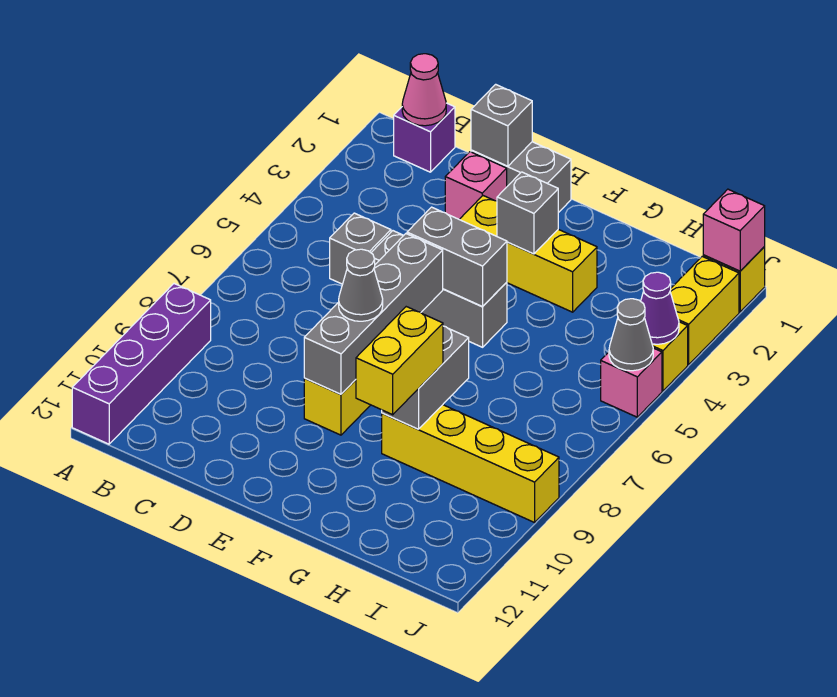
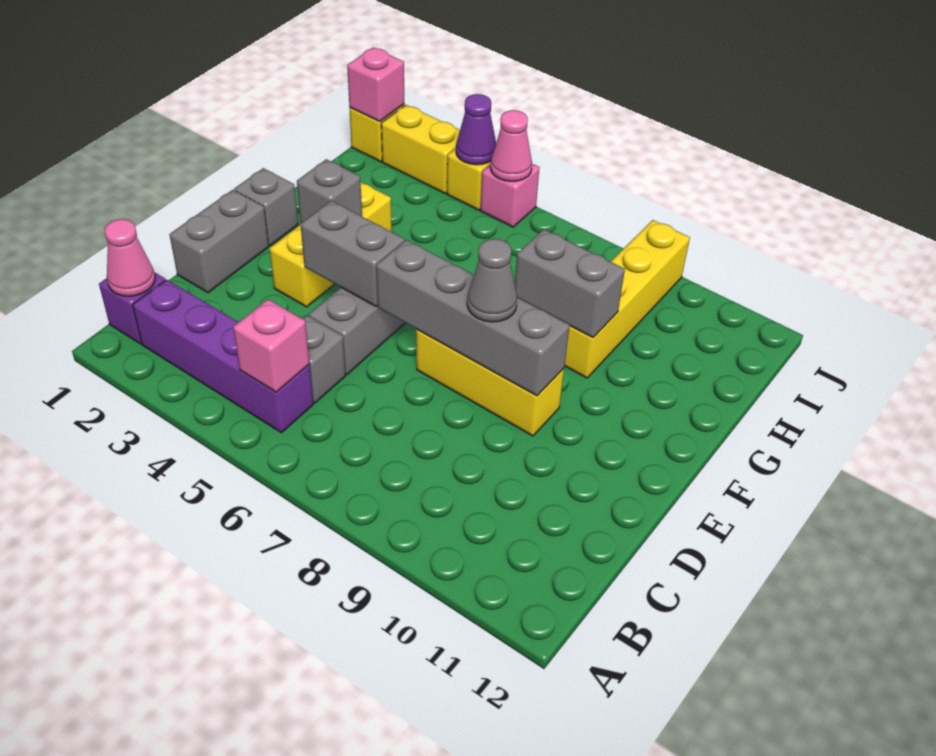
purple 1x4 brick [72,284,211,444] -> purple 1x4 brick moved to [133,280,313,433]
grey 1x1 brick [471,84,532,166] -> grey 1x1 brick moved to [234,168,298,245]
pink 1x1 brick [445,152,507,219] -> pink 1x1 brick moved to [233,299,309,392]
grey 1x2 brick [407,207,507,306] -> grey 1x2 brick turned to [301,201,404,306]
yellow 1x2 brick [356,307,443,415] -> none
grey 1x1 cone [609,299,653,371] -> pink 1x1 cone [490,110,532,181]

